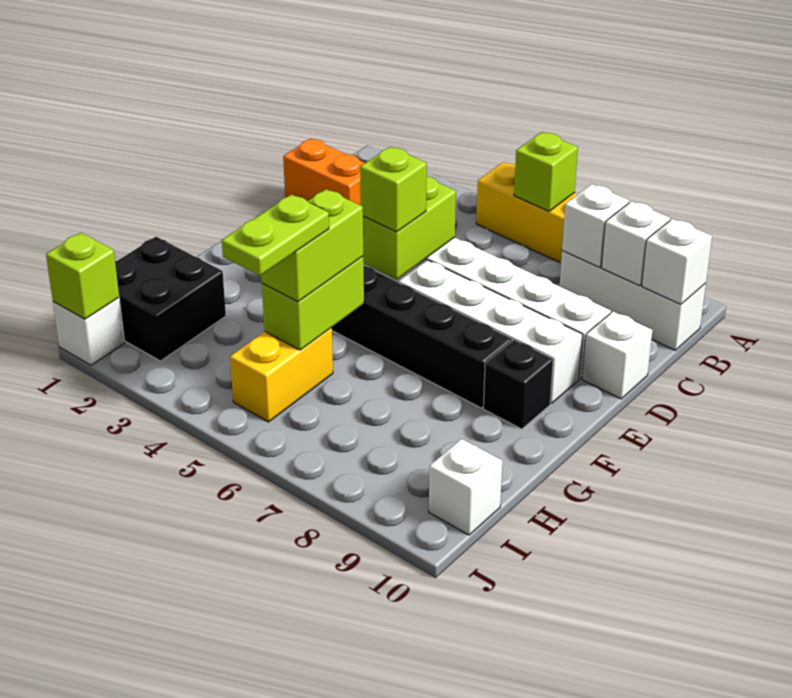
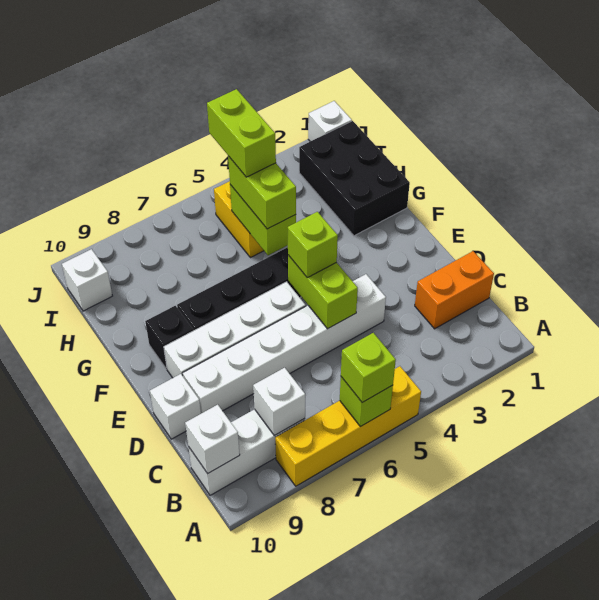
white 1x1 brick [601,201,670,286] -> none
black 2x2 brick [115,237,226,361] -> black 2x3 brick [299,121,410,236]
lime 1x2 plate [222,194,329,276] -> lime 1x2 brick [207,89,276,177]
lime 1x1 brick [46,233,119,319] -> lime 1x1 brick moved to [341,333,396,402]

